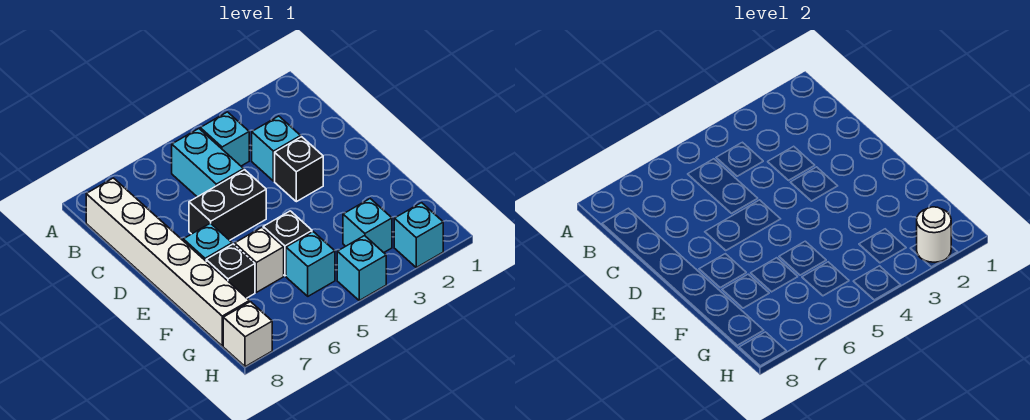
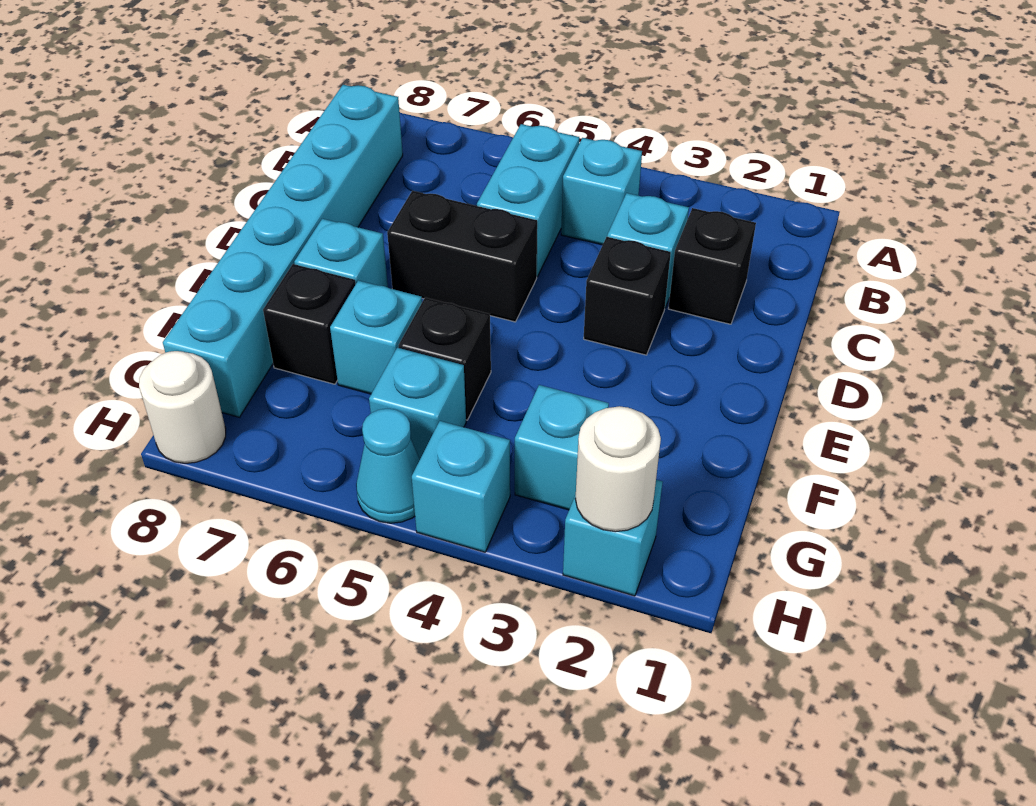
white 1x6 brick [86,178,249,346] -> cyan 1x6 brick [163,85,403,417]
none -> black 1x1 brick [668,208,756,324]
white 1x1 brick [235,227,284,292] -> cyan 1x1 brick [330,281,422,394]
none -> cyan 1x1 cone [356,408,420,523]
white 1x1 brick [223,302,272,367] -> white 1x1 round brick [139,351,226,463]

